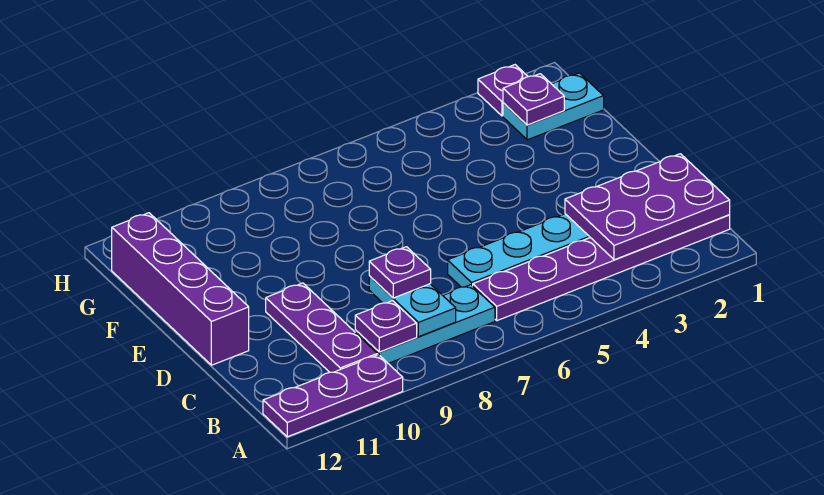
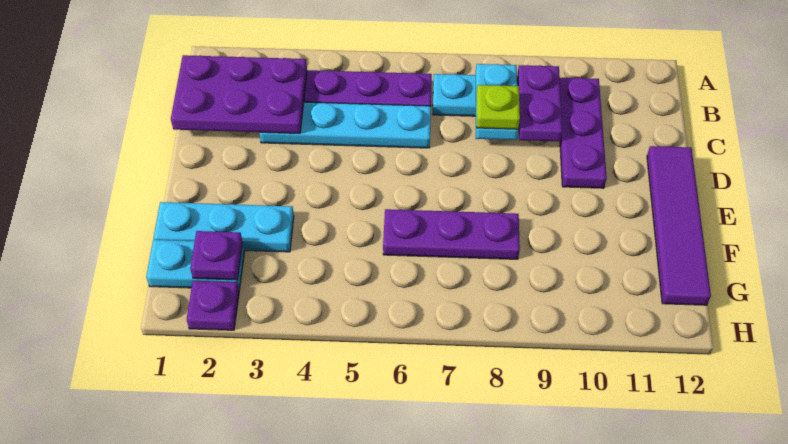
purple 1x3 plate [263,355,403,437] -> purple 1x3 plate moved to [383,209,520,259]
purple 1x1 plate [355,301,417,352] -> purple 1x2 plate [517,65,562,141]
purple 1x1 plate [369,247,431,298] -> lime 1x1 plate [477,85,520,129]
purple 1x4 brick [112,213,249,365] -> purple 1x4 tile [647,146,711,305]
none -> cyan 1x3 plate [153,202,294,252]

